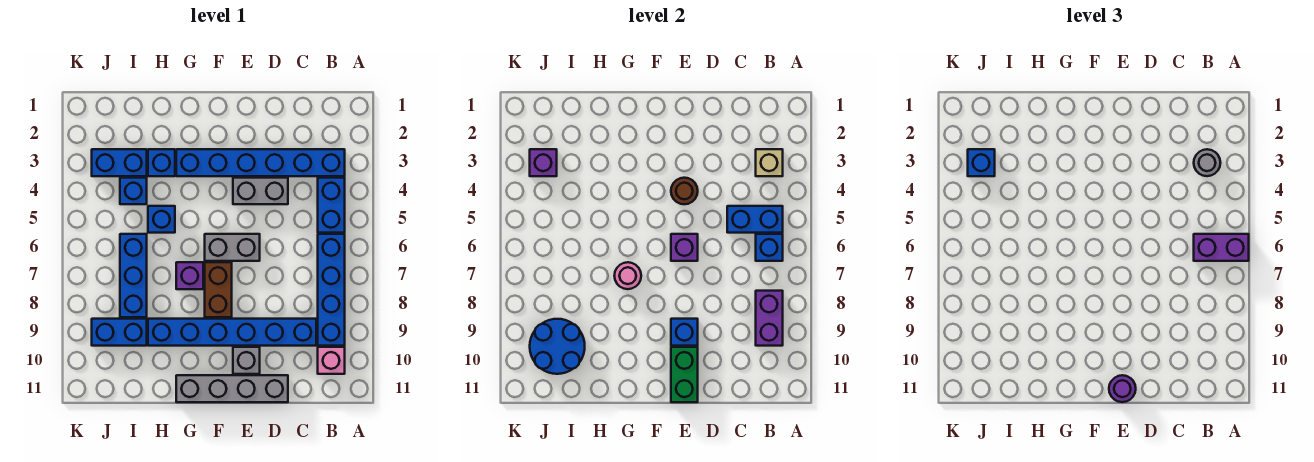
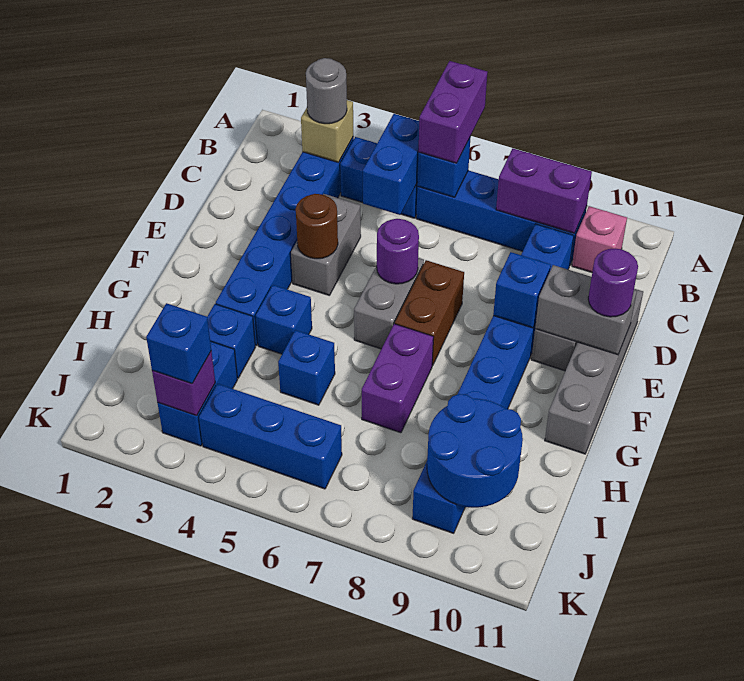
purple 1x1 brick [671,234,698,261] -> purple 1x1 round brick [377,219,419,284]
green 1x2 brick [671,347,698,402] -> grey 1x2 brick [535,265,637,355]
brown 1x2 brick [205,262,232,317] -> brown 1x2 brick turned to [395,260,464,366]
purple 1x1 brick [176,262,203,289] -> purple 1x2 brick [362,324,434,433]
pink 1x1 round brick [614,262,641,289] -> none
blue 1x1 brick [120,178,147,204] -> blue 1x1 brick moved to [256,285,312,354]
blue 1x3 brick [120,234,147,317] -> blue 1x3 brick moved to [199,384,342,489]

